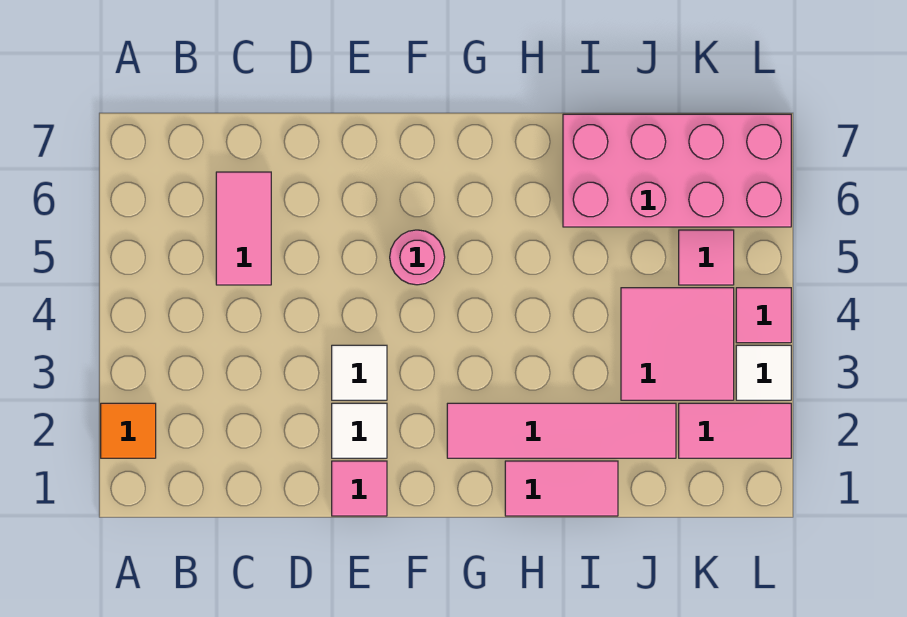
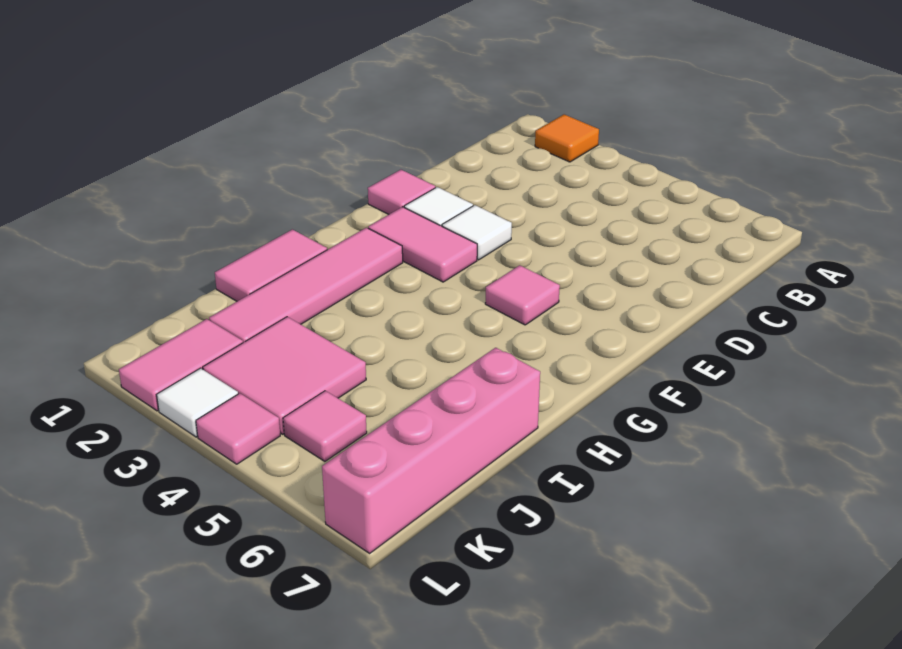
pink 1x2 tile [216,172,271,285] -> pink 1x2 tile moved to [368,207,477,282]
pink 1x1 round brick [390,230,445,285] -> pink 1x1 tile [485,265,560,325]
pink 2x4 brick [563,114,791,227] -> pink 1x4 brick [322,348,540,553]

